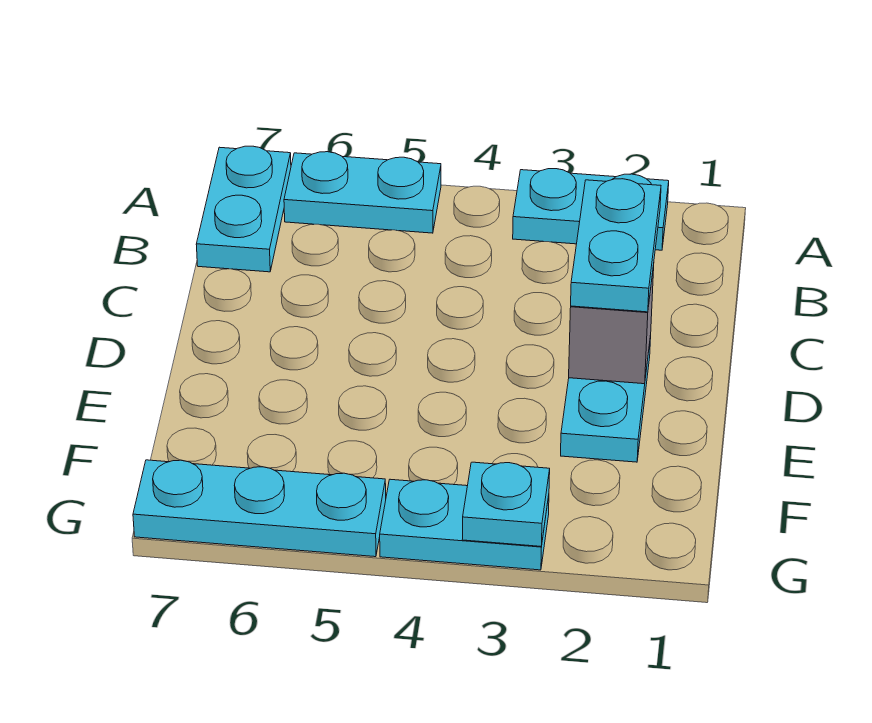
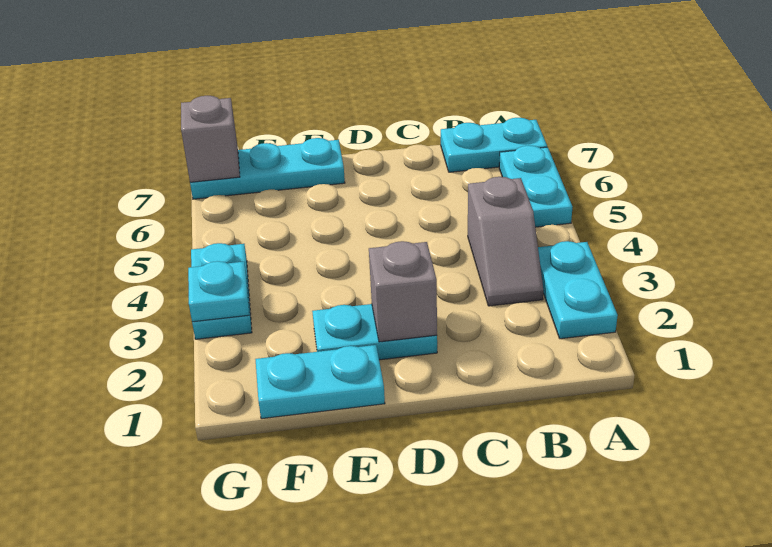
none -> grey 1x2 slope [468,177,543,306]
cyan 1x2 plate [571,179,661,312] -> cyan 1x2 plate moved to [255,345,385,419]
cyan 1x3 plate [133,460,386,557] -> cyan 1x3 plate turned to [190,138,345,199]
none -> grey 1x1 brick [181,96,240,182]

